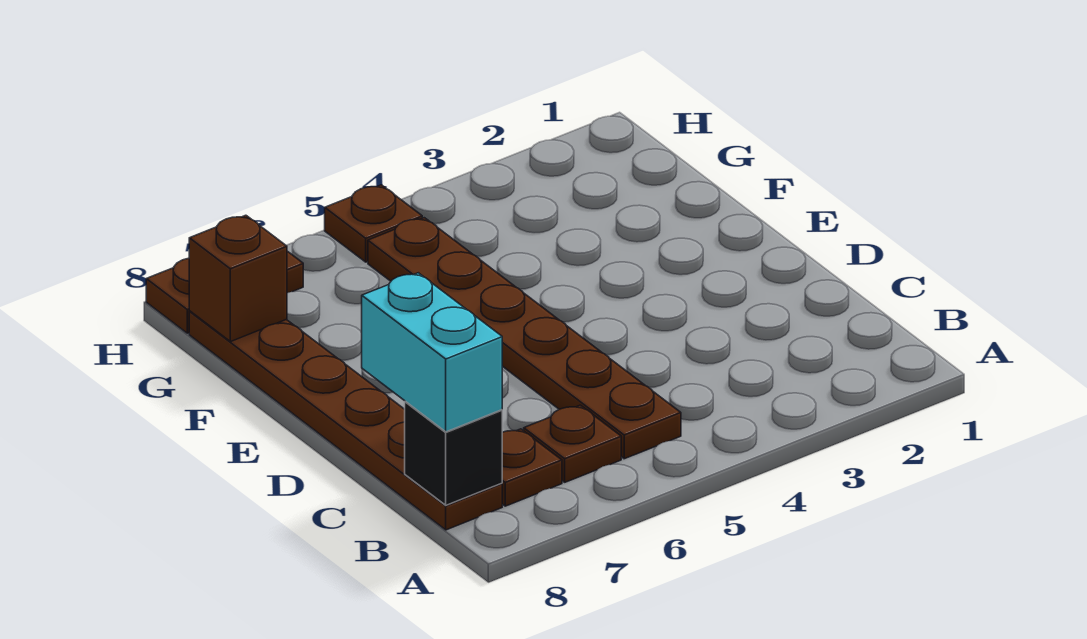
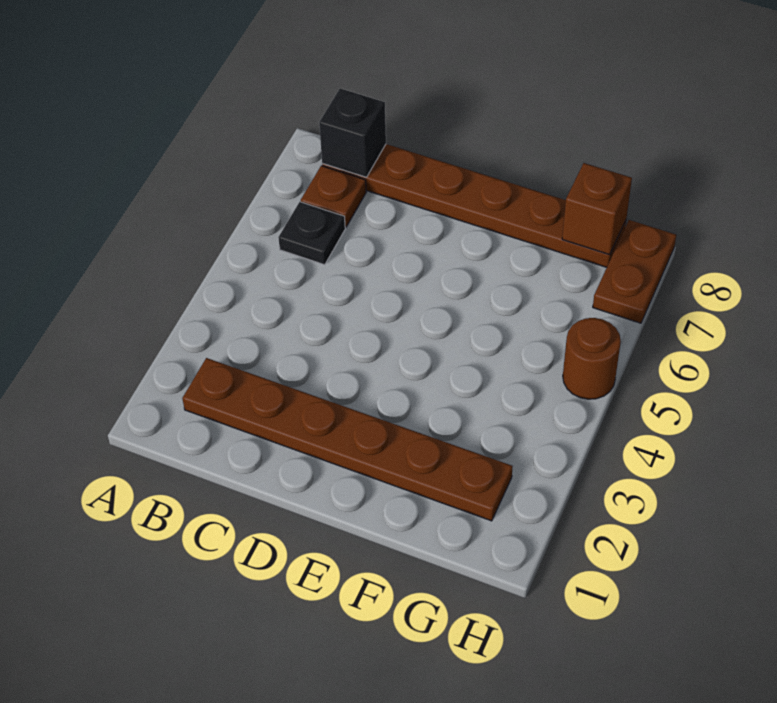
brown 1x6 plate [368,218,681,459] -> brown 1x6 plate moved to [182,358,513,521]
brown 1x1 plate [524,405,621,482] -> black 1x1 plate [278,202,345,265]
cyan 1x2 brick [362,273,502,432] -> none
brown 1x1 plate [325,185,422,262] -> brown 1x1 round brick [563,318,621,399]

